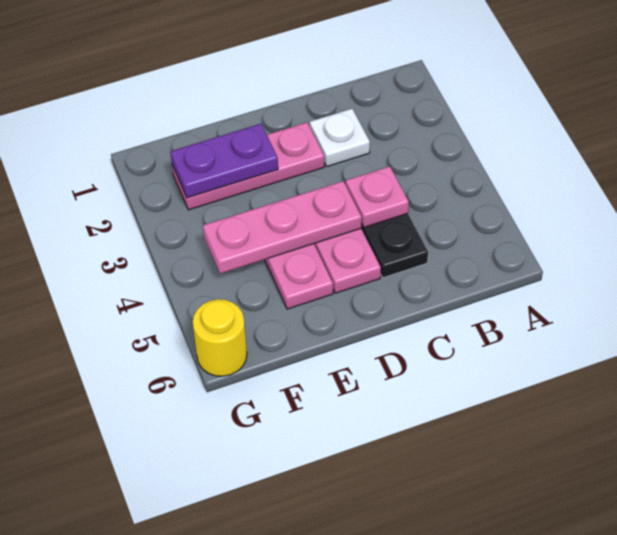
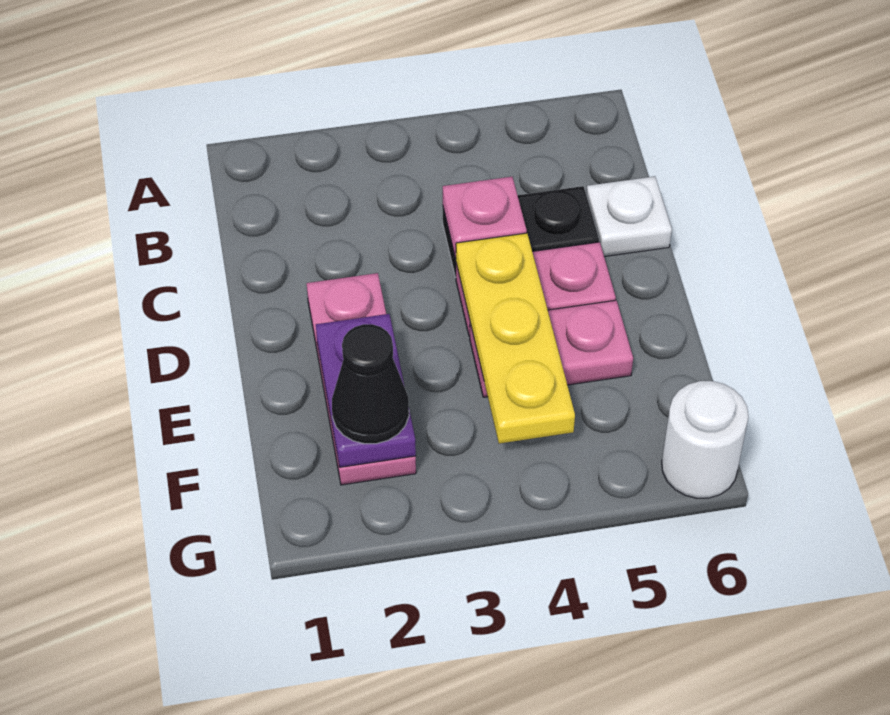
white 1x1 plate [310,109,370,166] -> white 1x1 plate moved to [586,176,672,257]
pink 1x3 plate [203,181,362,274] -> yellow 1x3 plate [456,233,575,443]
none -> black 1x1 cone [332,324,409,444]
yellow 1x1 round brick [193,299,247,376] -> white 1x1 round brick [662,381,748,498]

